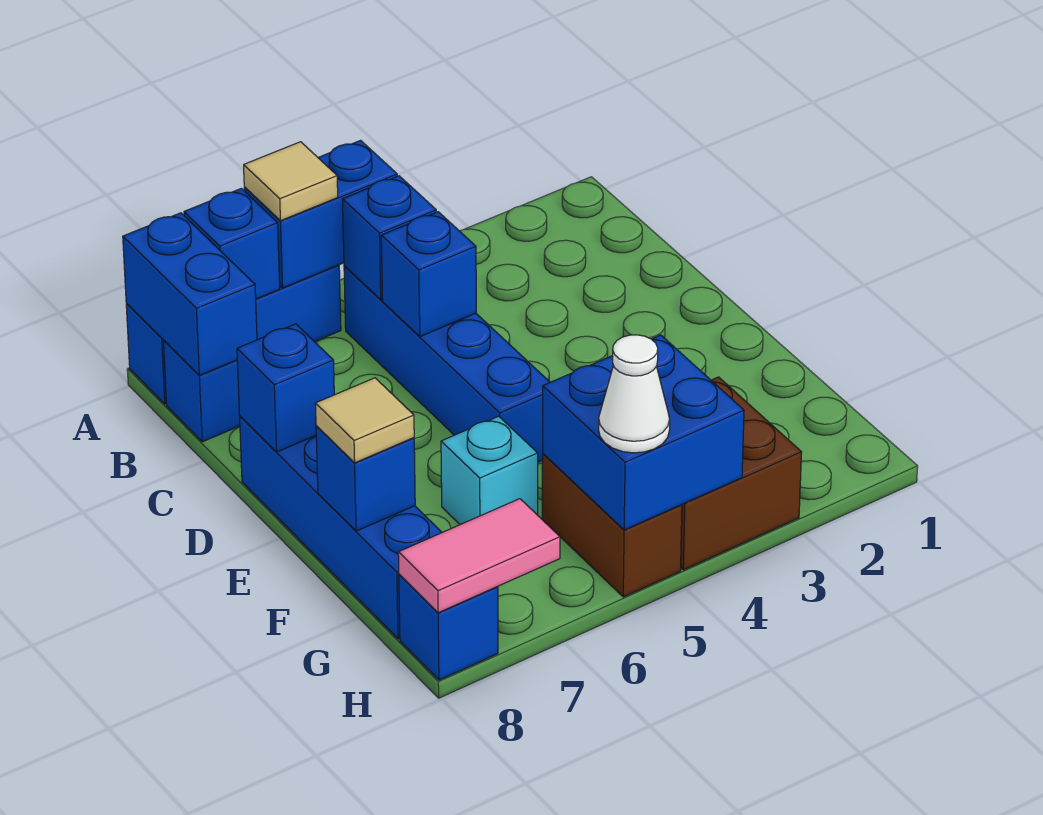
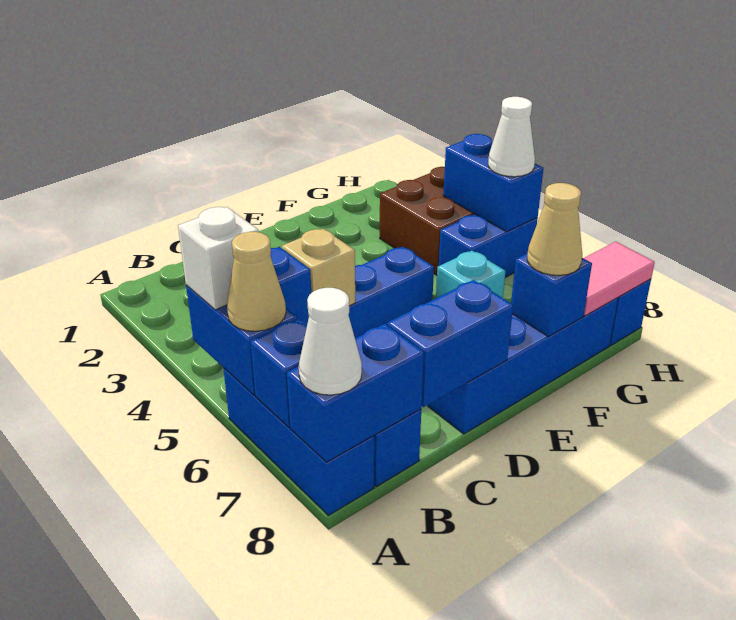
none -> white 1x1 brick [178,207,259,310]
tan 1x1 tile [244,142,338,221] -> tan 1x1 cone [227,232,286,331]
none -> white 1x1 cone [299,288,362,395]
blue 1x1 brick [381,212,476,337] -> tan 1x1 brick [282,229,355,306]
blue 1x1 brick [237,324,334,452] -> blue 1x2 brick [387,280,513,407]
tan 1x1 tile [315,378,414,463] -> tan 1x1 cone [527,183,582,275]
blue 2x2 brick [543,335,744,530] -> blue 1x2 brick [443,134,544,232]
brown 1x2 brick [542,454,682,597] -> blue 1x2 brick [439,214,538,277]
pink 1x2 tile [398,499,560,613] -> pink 1x2 tile turned to [584,242,655,316]

